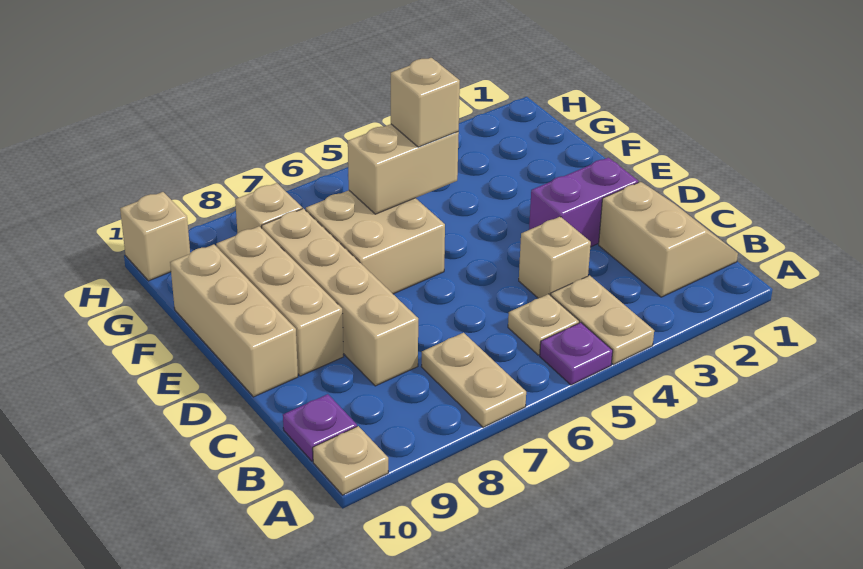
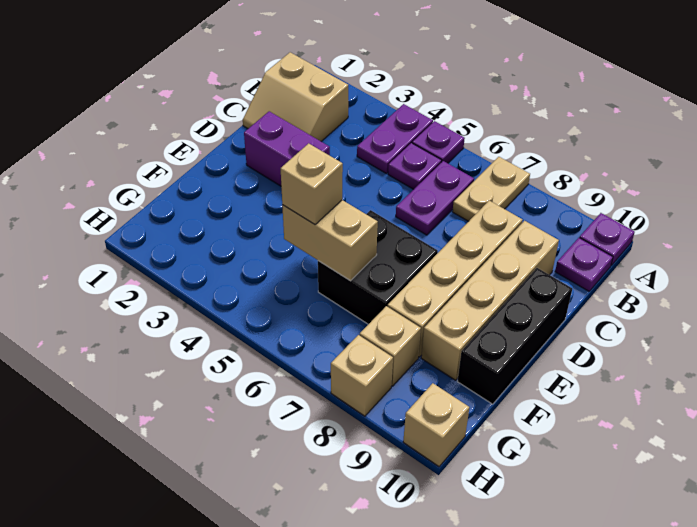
tan 1x2 plate [550,275,654,365] -> purple 1x2 plate [357,104,433,174]
tan 1x1 plate [313,426,388,495] -> purple 1x1 plate [580,213,635,266]
tan 2x2 slope [599,182,738,297] -> tan 2x2 slope turned to [243,52,348,142]
tan 1x1 plate [508,294,579,355] -> purple 1x1 plate [388,143,442,189]
none -> purple 1x2 plate [396,161,474,235]
tan 1x1 brick [519,217,591,298] -> tan 1x1 brick moved to [331,335,393,416]
tan 1x3 brick [216,226,344,376] -> tan 1x4 brick [421,220,559,380]
tan 1x3 brick [170,245,298,397] -> black 1x3 brick [457,268,572,404]
tan 2x2 brick [306,190,445,294] -> black 2x2 brick [318,210,438,324]

